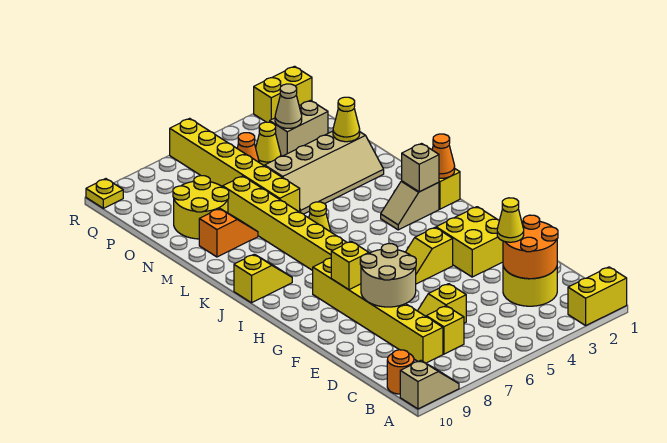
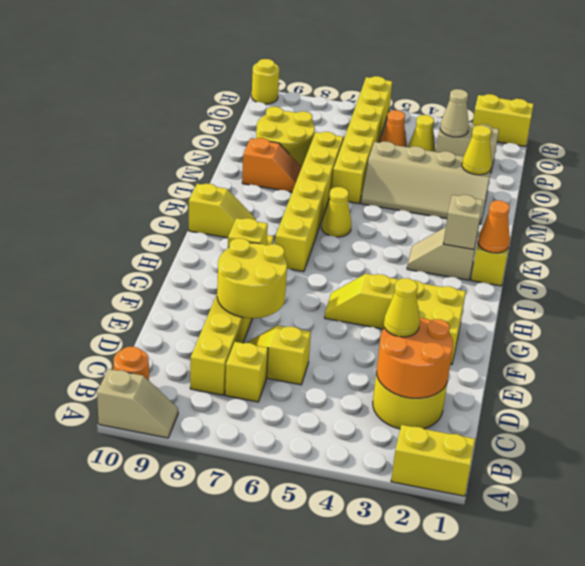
tan 2x2 round brick [360,244,416,307] -> yellow 2x2 round brick [217,238,287,318]
yellow 1x1 plate [86,179,123,208] -> yellow 1x1 round brick [252,59,279,104]

